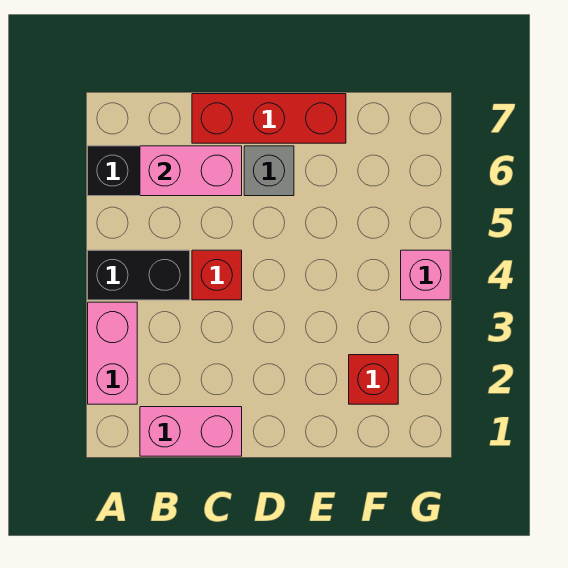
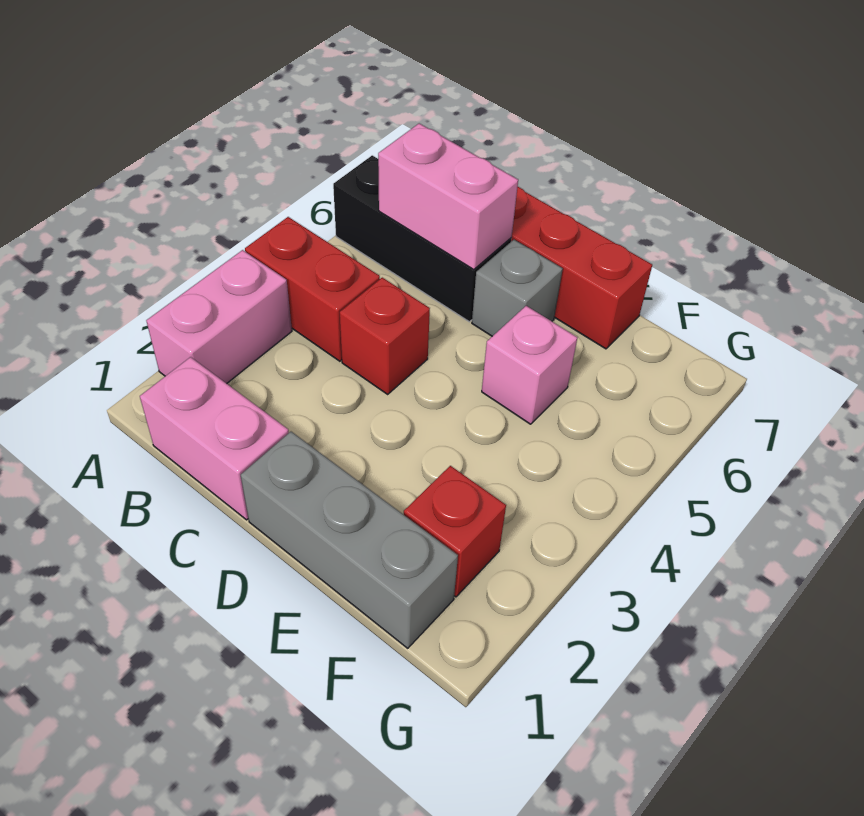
black 1x2 brick [88,250,190,300] -> red 1x2 brick [245,217,380,361]
none -> grey 1x3 brick [241,432,458,648]
pink 1x1 brick [401,250,450,300] -> pink 1x1 brick moved to [482,306,577,424]

